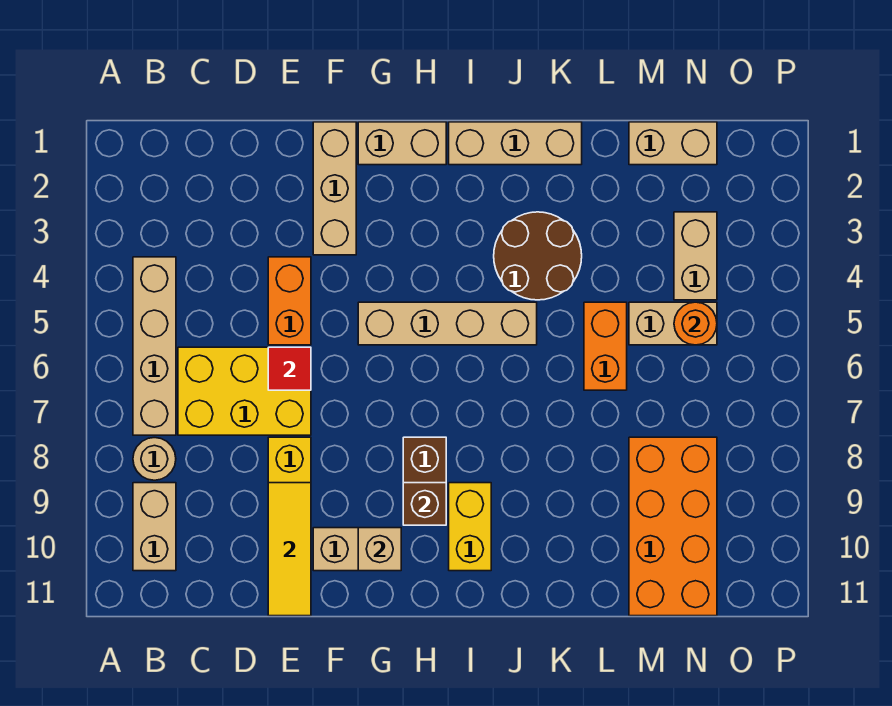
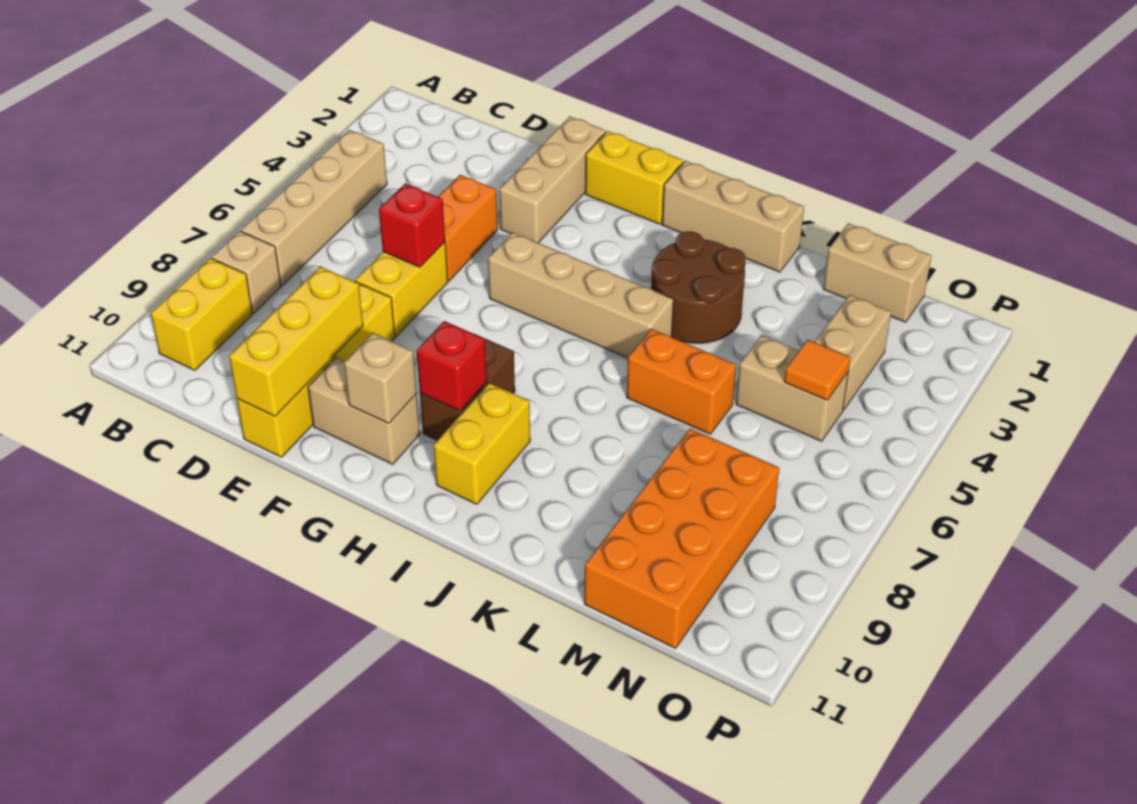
tan 1x1 round brick [133,438,176,480] -> tan 1x1 brick [212,231,281,313]
tan 1x2 brick [133,483,176,571] -> yellow 1x2 brick [151,258,253,370]
yellow 2x3 brick [178,347,311,435] -> yellow 1x2 brick [355,242,448,336]
red 1x1 tile [268,347,311,390] -> red 1x1 brick [379,184,445,267]
yellow 1x3 tile [268,483,311,616] -> yellow 1x3 brick [229,266,363,416]
tan 1x2 brick [358,122,446,165] -> yellow 1x2 brick [585,131,683,224]
brown 1x1 brick [403,483,446,525] -> red 1x1 brick [417,321,487,411]
orange 1x2 brick [584,302,627,390] -> orange 1x2 brick turned to [627,329,736,434]
orange 1x1 round brick [674,302,717,345] -> orange 1x1 tile [784,340,851,400]

